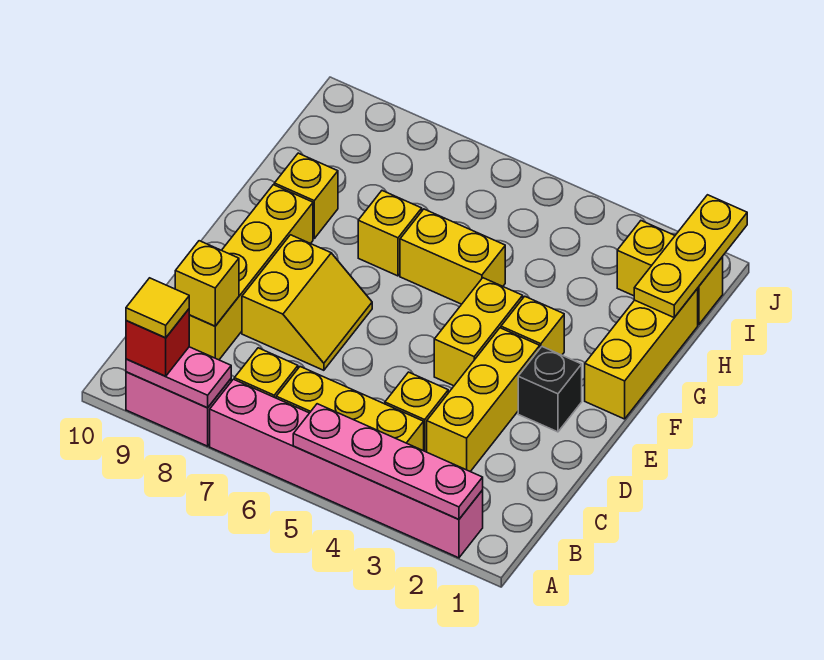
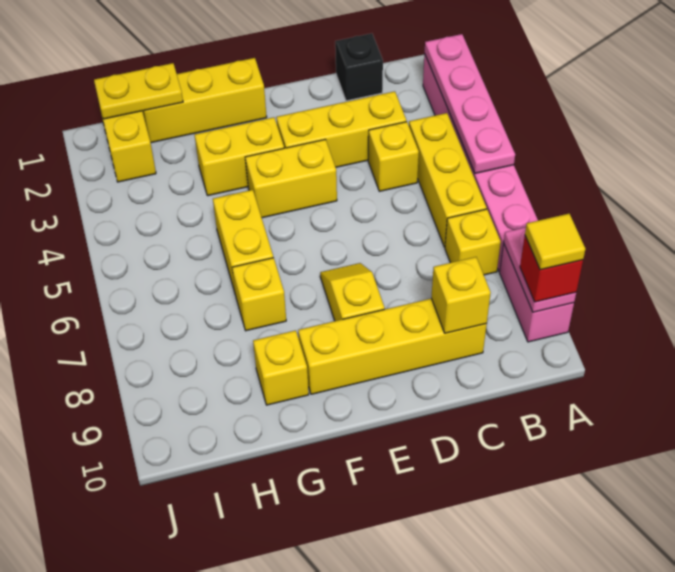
yellow 2x2 slope [242,235,372,370] -> yellow 1x2 slope [320,263,385,321]
black 1x1 brick [518,347,582,432] -> black 1x1 brick moved to [335,33,383,101]
yellow 1x1 brick [501,296,564,355] -> yellow 1x2 brick [195,117,284,196]
yellow 1x3 plate [634,195,747,317] -> yellow 1x2 plate [94,63,183,119]

